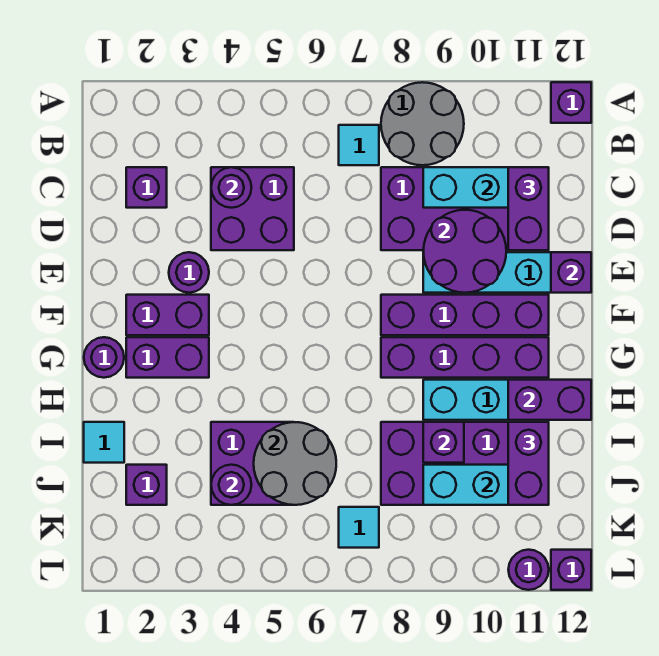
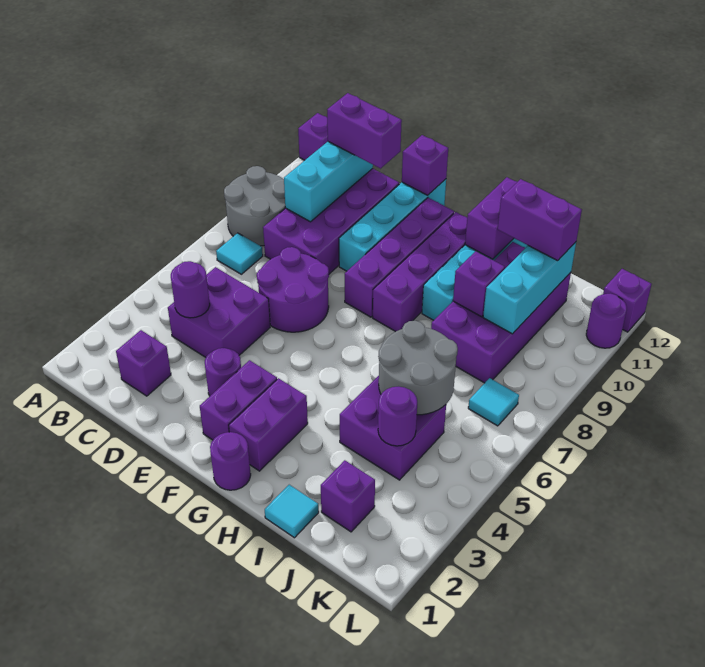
purple 2x2 round brick [423,210,506,293] -> purple 2x2 round brick moved to [257,247,329,332]

